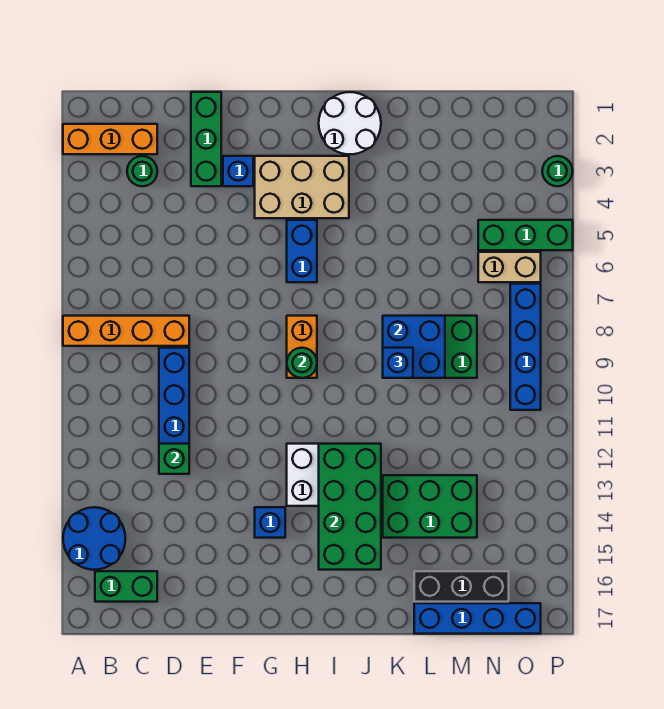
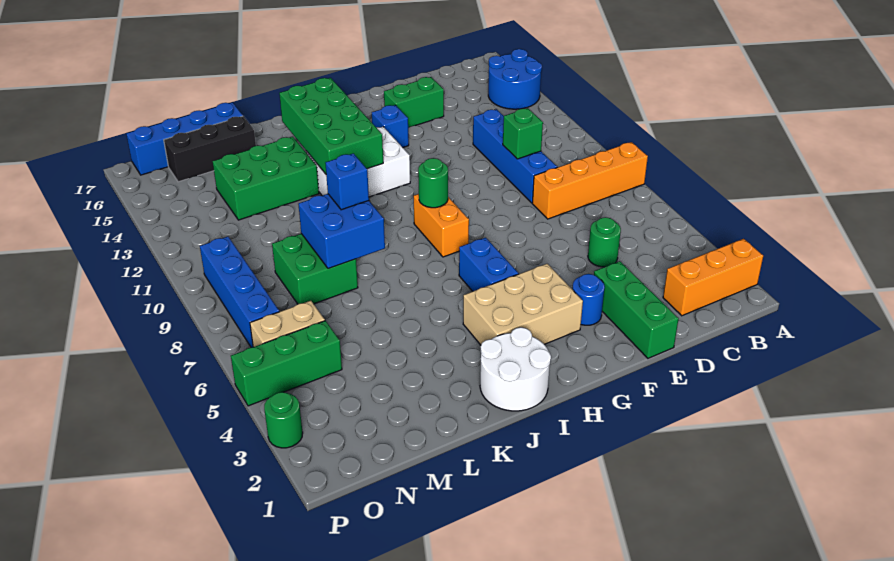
green 1x2 brick [95,571,157,602] -> green 1x2 brick moved to [384,77,444,128]
green 1x1 round brick [127,156,157,186] -> green 1x1 round brick moved to [588,217,621,267]
green 1x1 brick [159,444,189,474] -> green 1x1 brick moved to [503,108,543,159]
blue 1x1 brick [223,156,253,186] -> blue 1x1 round brick [572,274,605,325]

